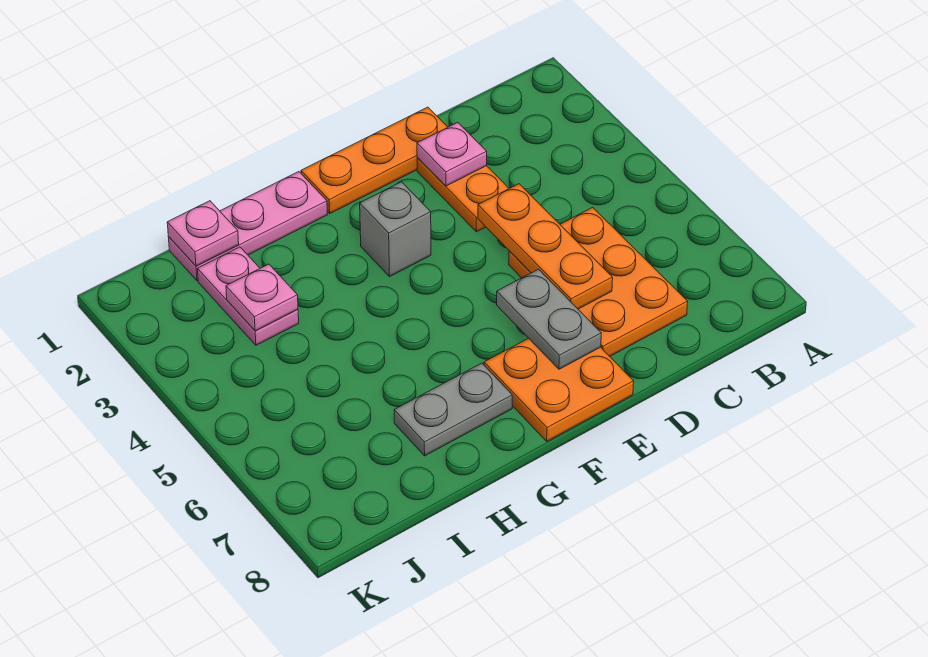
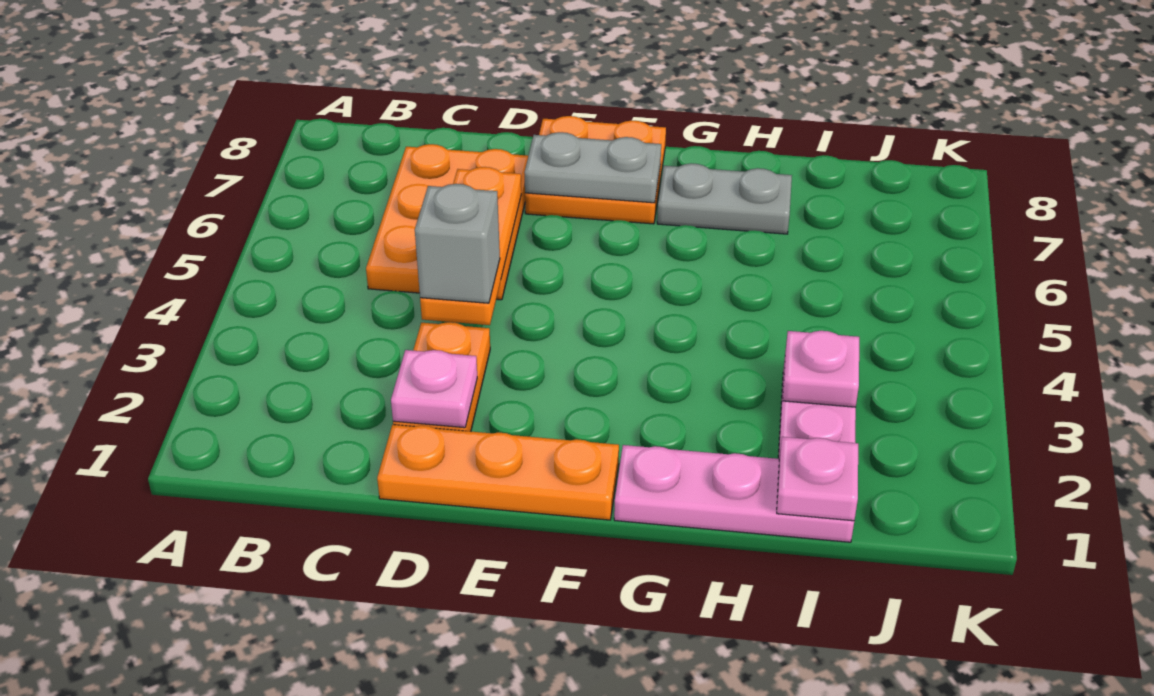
grey 1x2 plate [497,269,601,369] -> grey 1x2 plate turned to [524,132,661,203]
grey 1x1 brick [360,182,431,276] -> grey 1x1 brick moved to [415,184,500,303]

